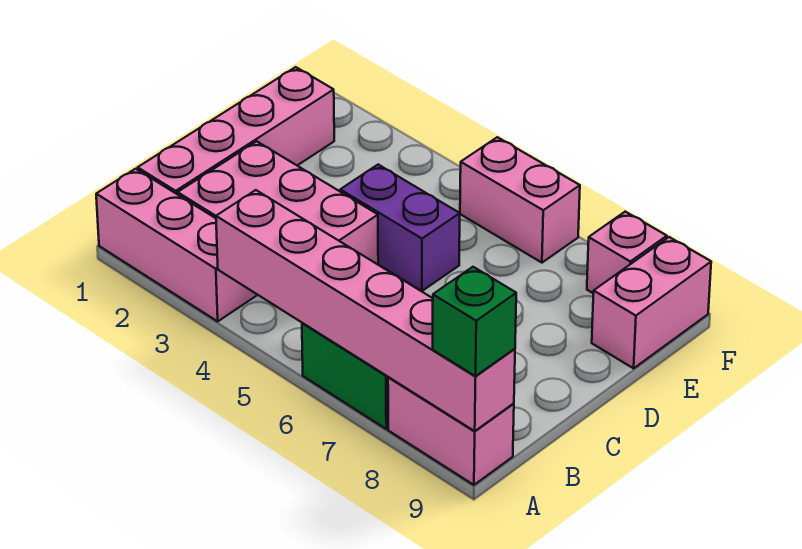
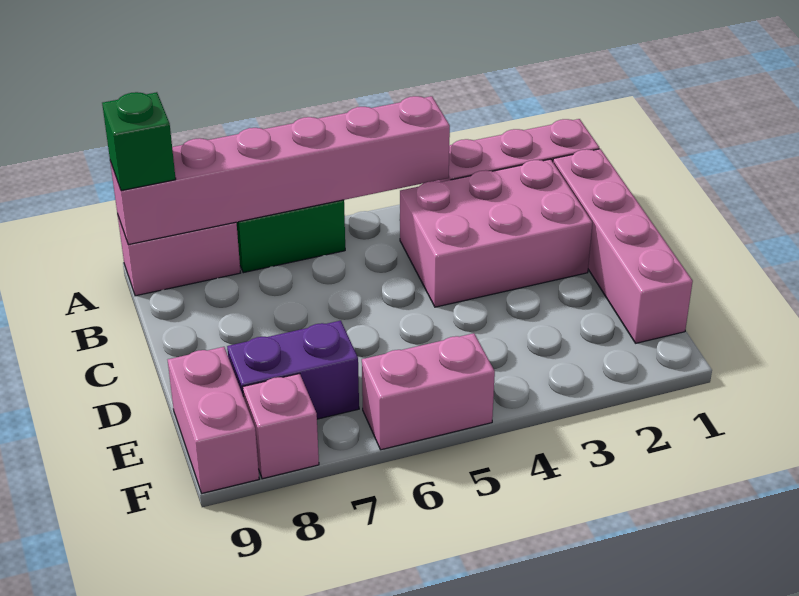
purple 1x2 brick [340,165,460,291] -> purple 1x2 brick moved to [227,321,359,419]

